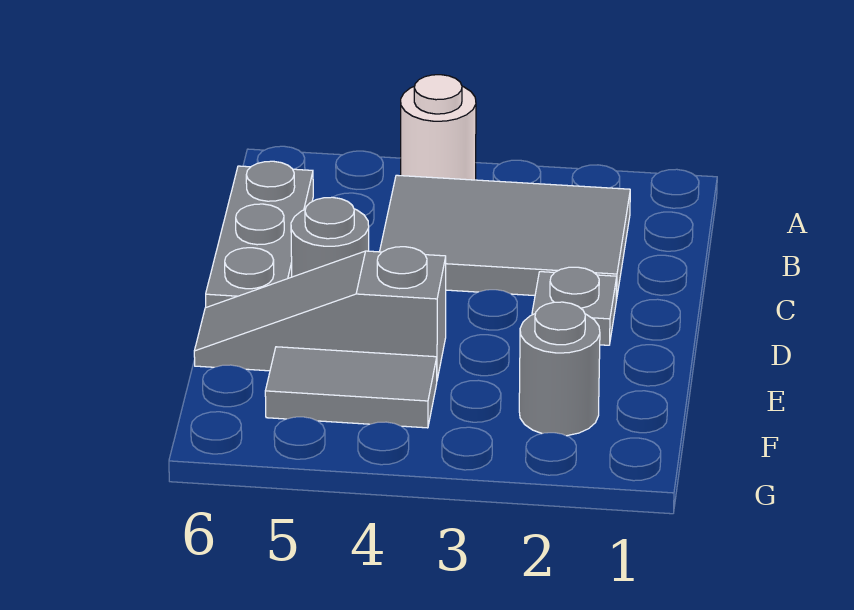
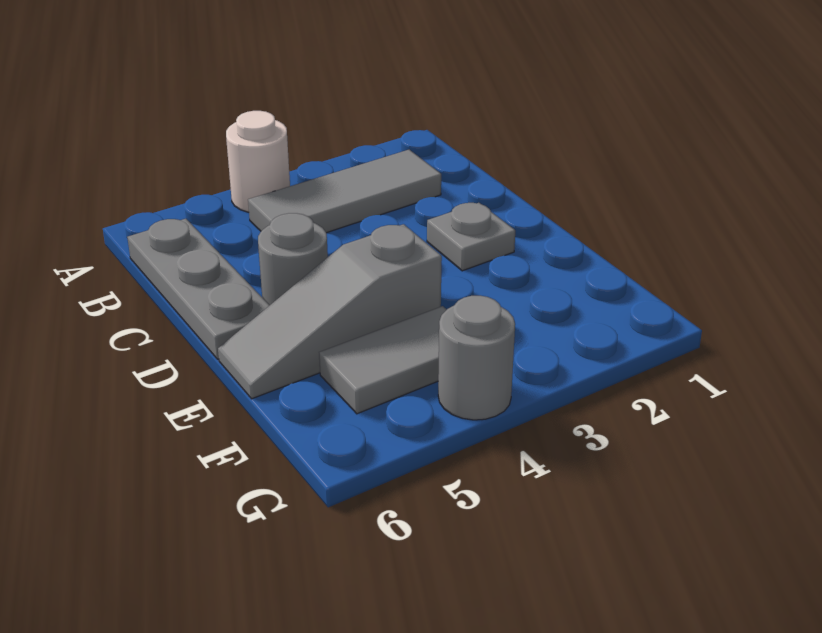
grey 2x3 tile [380,175,630,300] -> grey 1x3 tile [248,150,441,233]
grey 1x1 round brick [519,302,600,436] -> grey 1x1 round brick moved to [438,296,515,420]

